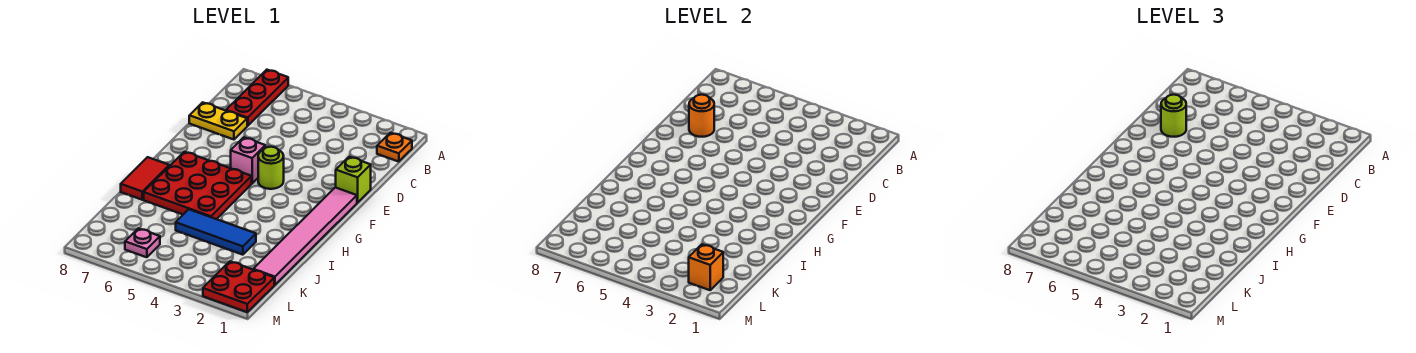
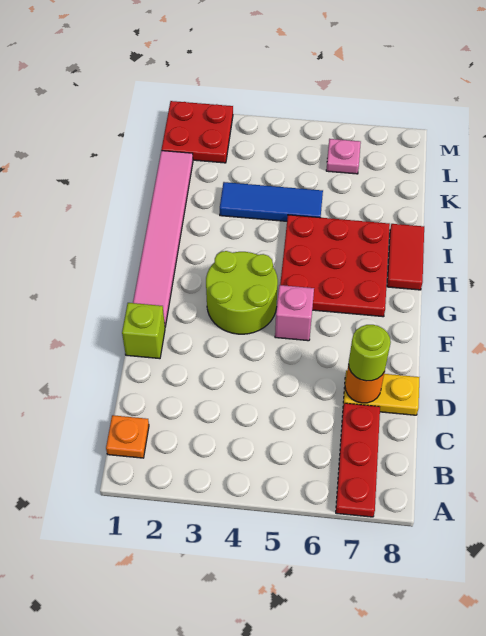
lime 1x1 round brick [258,147,284,189] -> lime 2x2 round brick [206,251,278,334]
orange 1x1 brick [689,244,723,290] -> none

